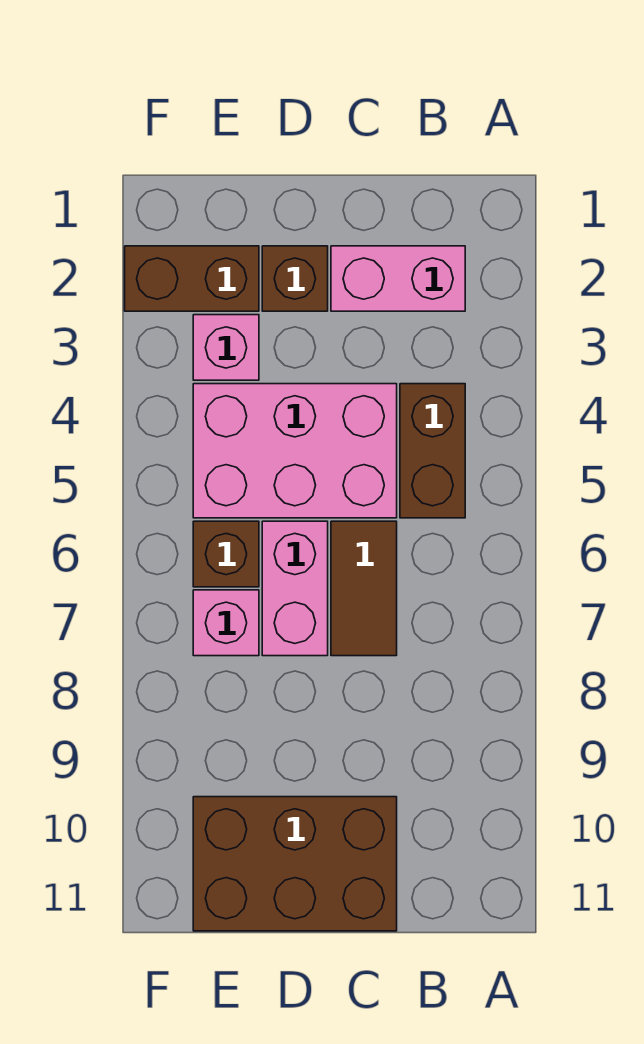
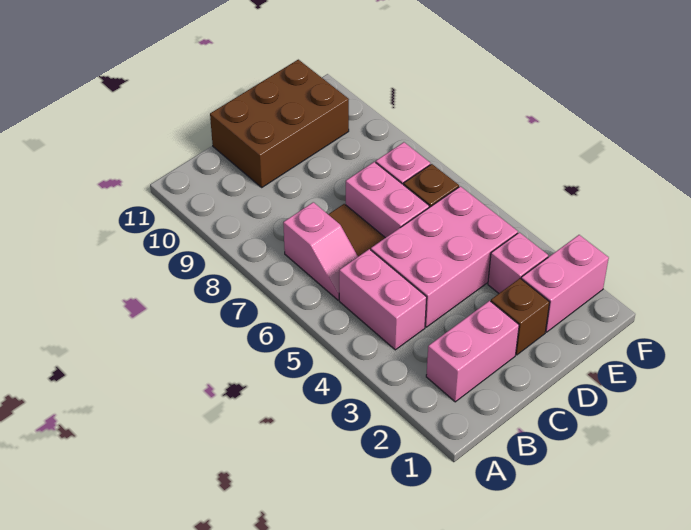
brown 1x2 brick [400,384,465,518] -> pink 1x2 brick [339,249,427,350]
none -> pink 1x2 slope [283,202,358,300]
brown 1x2 brick [125,246,259,311] -> pink 1x2 brick [521,235,609,332]

